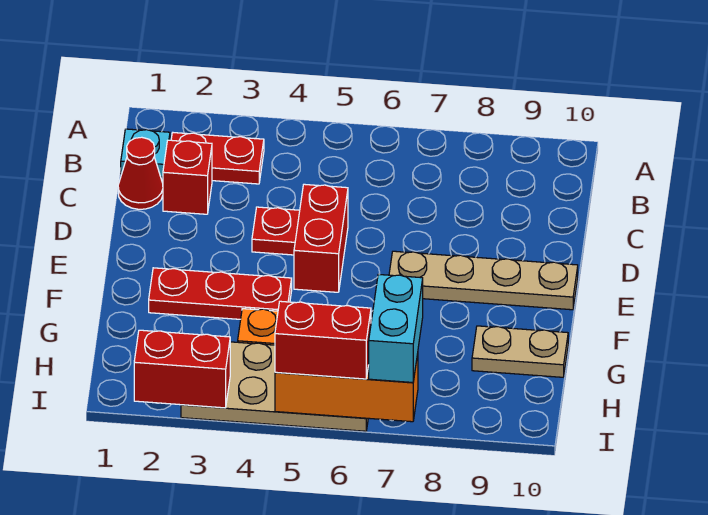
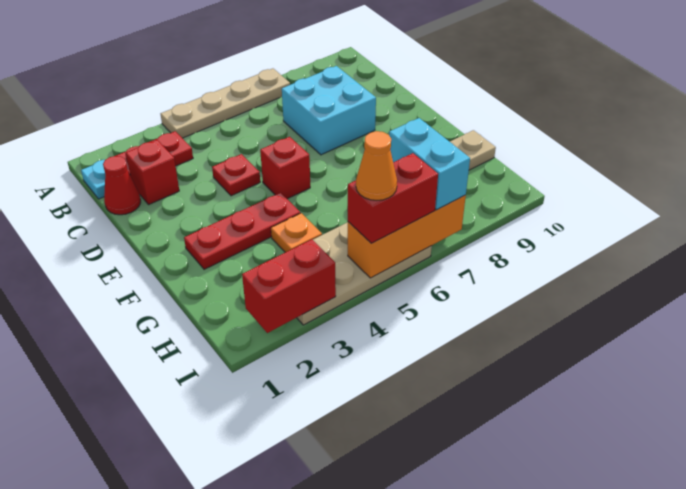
none -> cyan 2x2 brick [282,66,376,155]
red 1x2 brick [294,184,348,292] -> red 1x1 brick [260,137,310,199]
tan 1x4 plate [389,251,578,310] -> tan 1x4 plate moved to [161,69,290,138]
none -> orange 1x1 cone [356,131,397,200]

